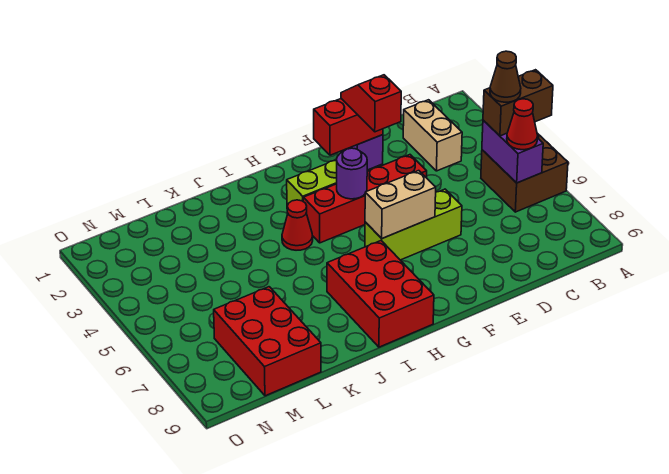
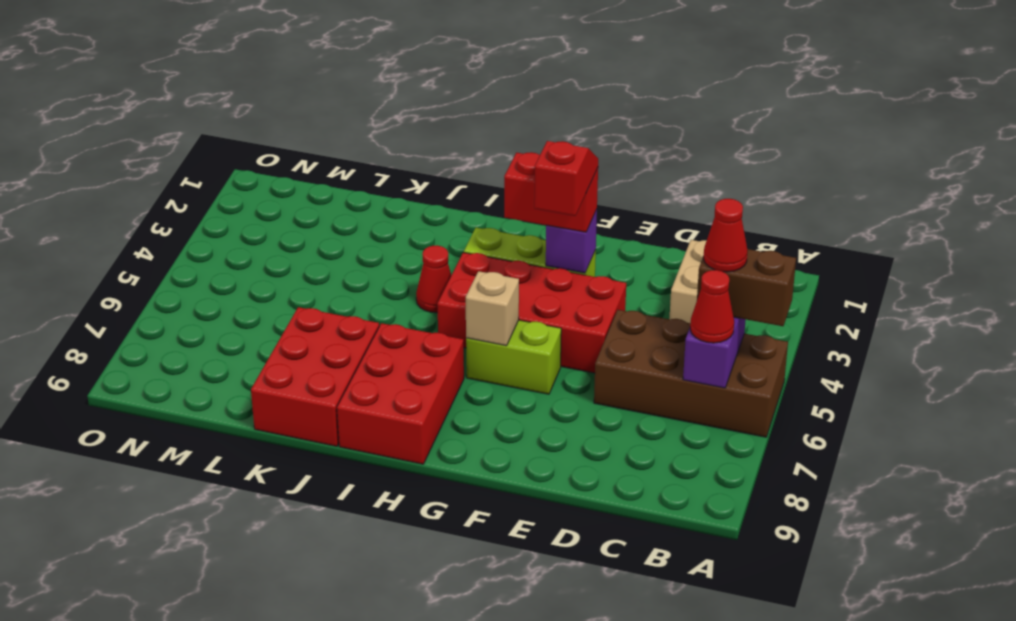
brown 2x2 brick [481,133,568,212] -> brown 2x4 brick [594,310,788,437]
brown 1x1 cone [490,51,521,102] -> red 1x1 cone [703,199,748,272]
red 1x4 brick [303,155,427,243] -> red 2x4 brick [437,252,626,373]
lime 1x3 brick [365,189,462,260] -> lime 1x2 brick [466,320,561,394]
tan 1x2 brick [365,171,436,238] -> tan 1x1 brick [466,271,519,346]
purple 1x1 round brick [337,148,367,199] -> none
red 2x3 brick [214,287,321,396] -> red 2x3 brick moved to [251,307,379,446]

